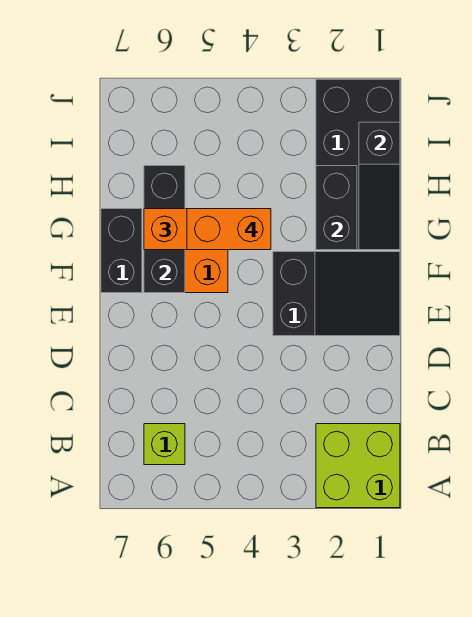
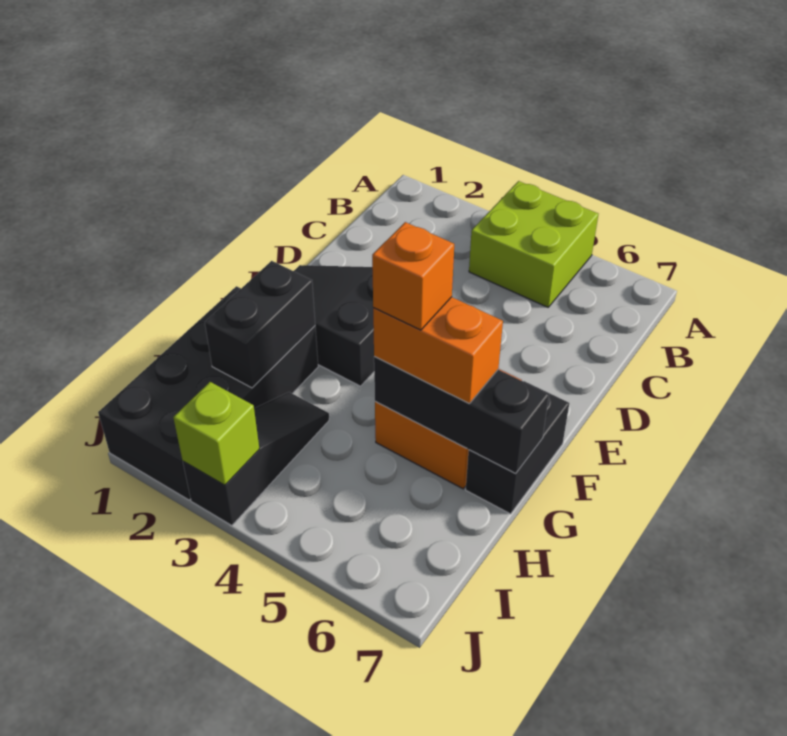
lime 2x2 brick [316,424,400,508] -> lime 2x2 brick moved to [469,181,598,307]
lime 1x1 brick [144,424,185,465] -> lime 1x1 brick moved to [173,382,259,485]
black 1x3 brick [144,166,185,293] -> black 1x3 brick turned to [374,357,549,474]
black 1x3 slope [359,122,400,250] -> black 1x3 slope moved to [183,392,329,526]
orange 1x2 brick [187,209,271,250] -> orange 1x1 brick [372,222,454,330]

